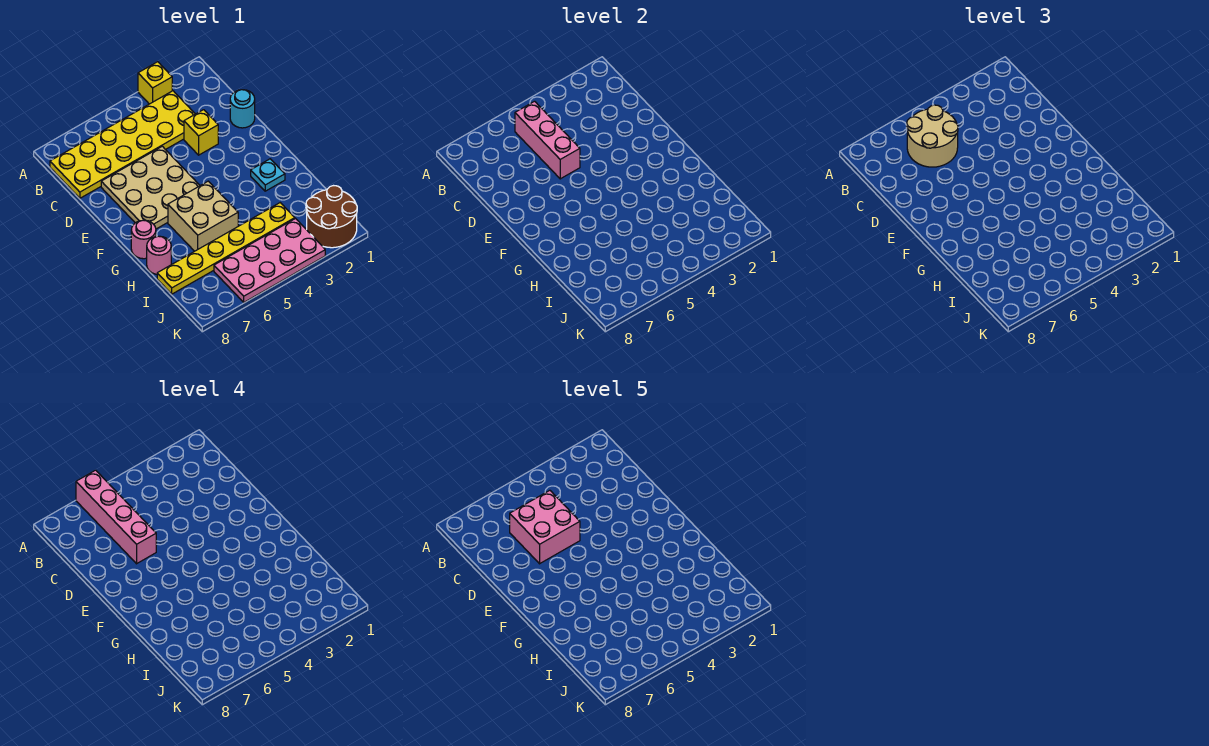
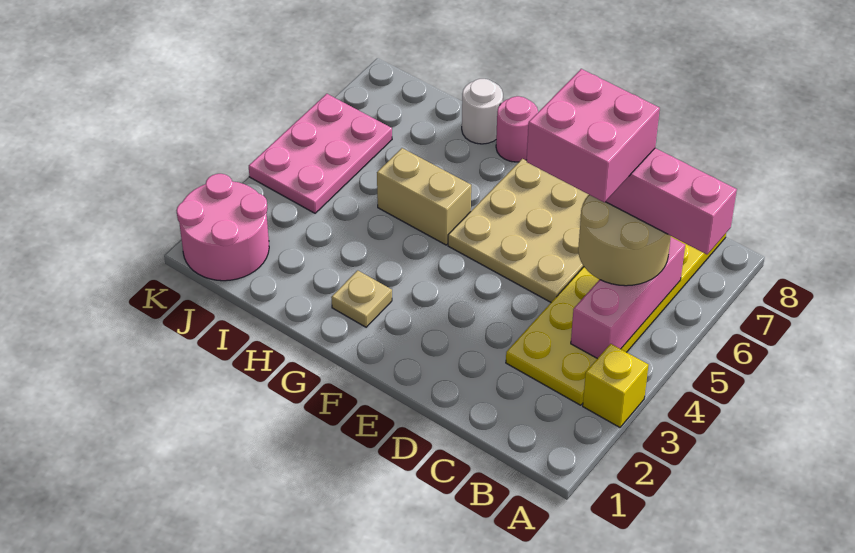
pink 1x3 brick [515,101,580,179] -> pink 1x3 brick turned to [571,237,685,359]
cyan 1x1 round brick [230,90,255,128] -> none
yellow 1x1 brick [184,110,218,155] -> none
cyan 1x1 plate [251,159,285,191] -> tan 1x1 plate [331,270,392,327]
tan 2x2 brick [168,181,238,251] -> tan 1x2 brick [377,148,471,245]
pink 1x1 round brick [147,236,171,274] -> white 1x1 round brick [462,79,503,144]
yellow 1x6 plate [157,203,295,294] -> none
brown 2x2 round brick [306,186,357,248] -> pink 2x2 round brick [176,174,269,281]
pink 2x4 plate [214,219,325,302] -> pink 2x3 plate [249,94,392,213]

